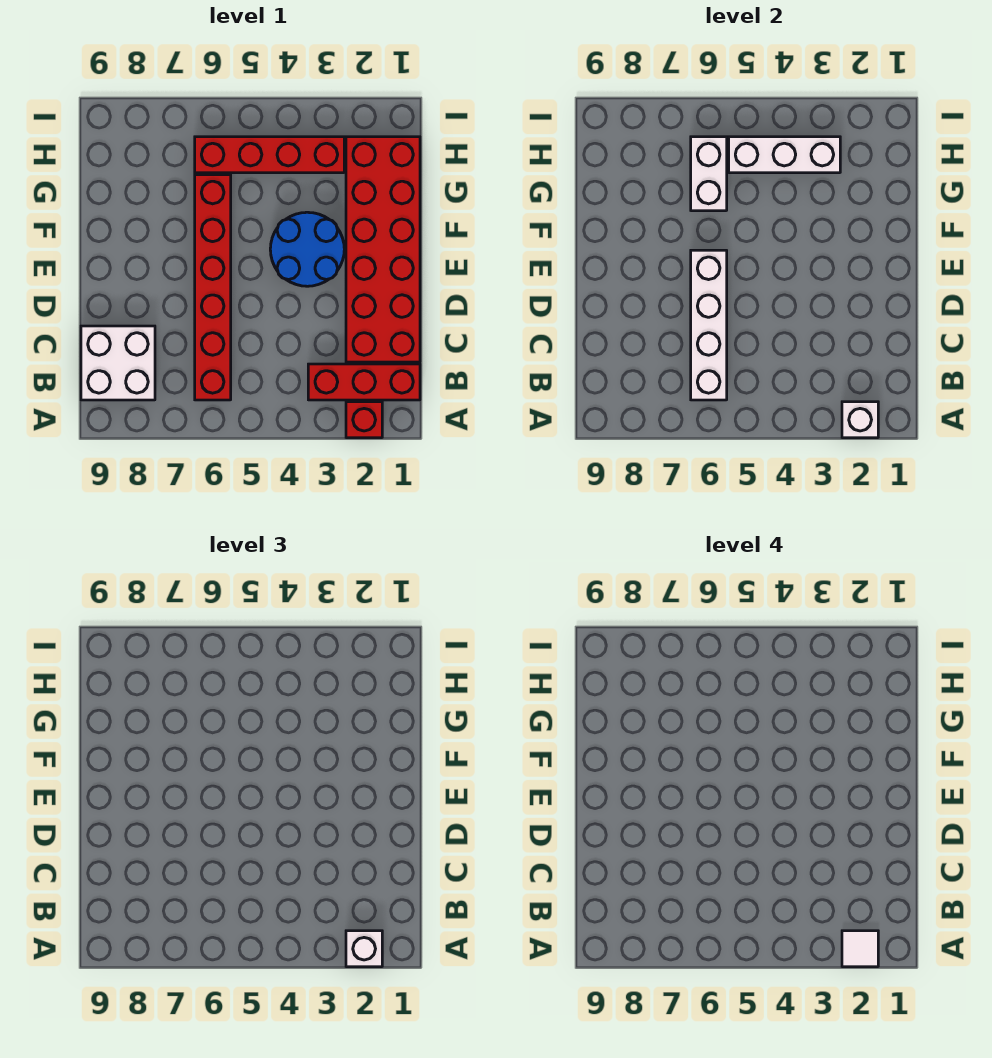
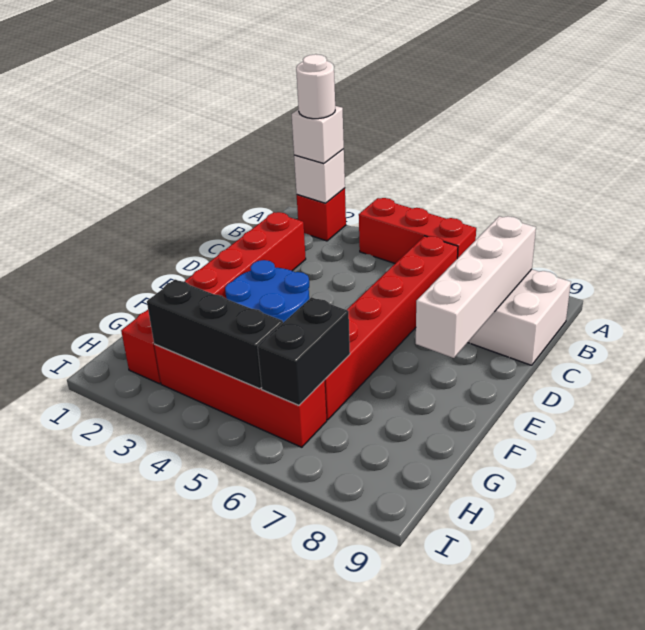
white 1x1 tile [842,931,878,967] -> white 1x1 round brick [296,54,335,119]
red 1x3 brick [308,364,420,400] -> red 1x3 brick moved to [359,198,476,263]
white 1x4 brick [691,250,727,400] -> white 1x4 brick moved to [416,216,536,358]
red 2x6 brick [346,137,420,362] -> red 1x6 brick [121,212,306,384]
white 1x2 brick [691,137,727,211] -> black 1x2 brick [258,297,350,405]
white 1x3 brick [729,137,840,173] -> black 1x3 brick [147,280,283,389]

